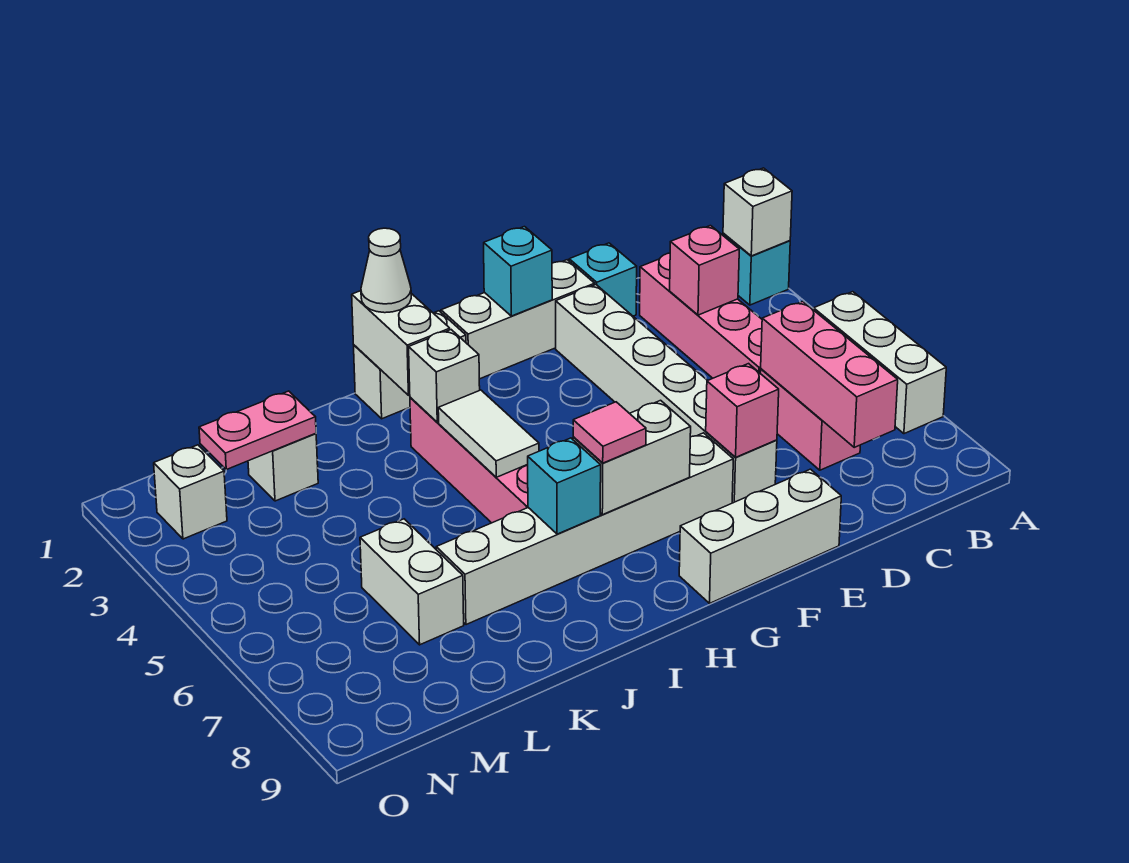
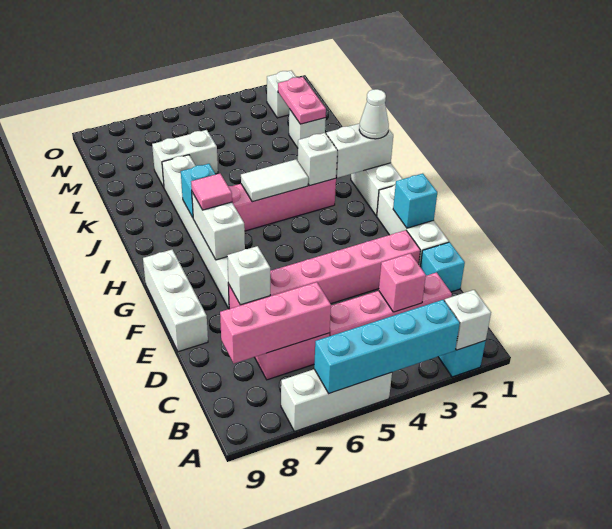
none -> cyan 1x4 brick [314,300,460,393]
white 1x6 brick [556,285,777,503] -> pink 1x6 brick [228,230,420,309]
pink 1x1 brick [706,364,779,457] -> white 1x1 brick [227,246,270,305]

